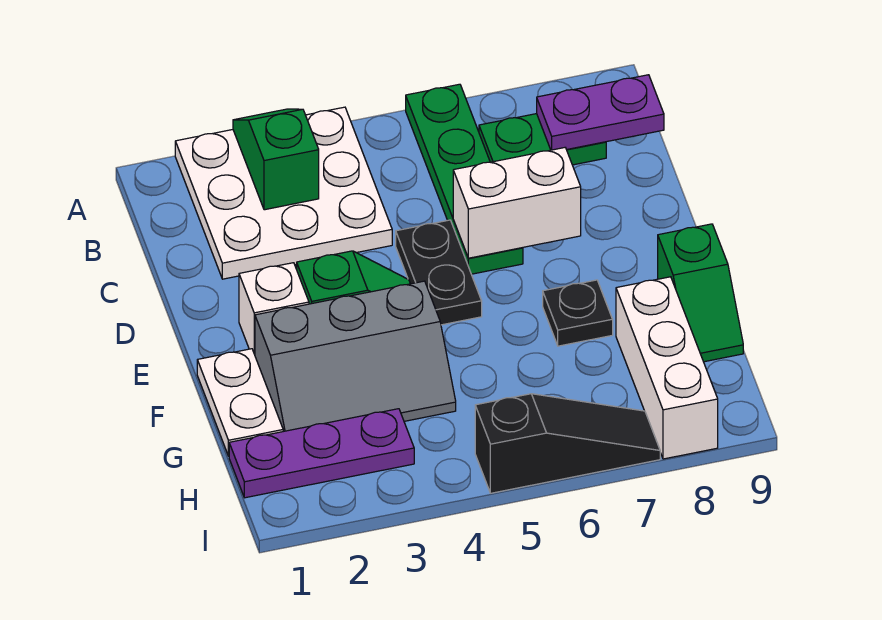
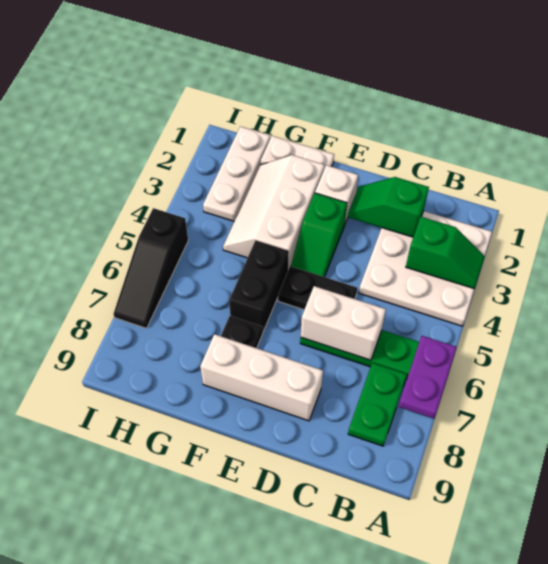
purple 1x2 plate [537,75,664,150] -> purple 1x2 plate moved to [398,336,457,418]
white 1x2 brick [453,148,581,258] -> white 1x2 brick turned to [301,286,386,360]
grey 2x3 slope [255,281,456,431] -> white 2x3 slope [223,155,324,269]
none -> black 1x2 brick [229,240,289,331]
green 1x2 slope [658,224,743,362] -> green 1x2 slope moved to [348,177,429,237]
white 1x3 brick [616,277,718,459] -> white 1x3 brick moved to [200,334,323,421]
purple 1x3 plate [229,409,414,498] -> white 1x3 plate [203,127,270,221]

